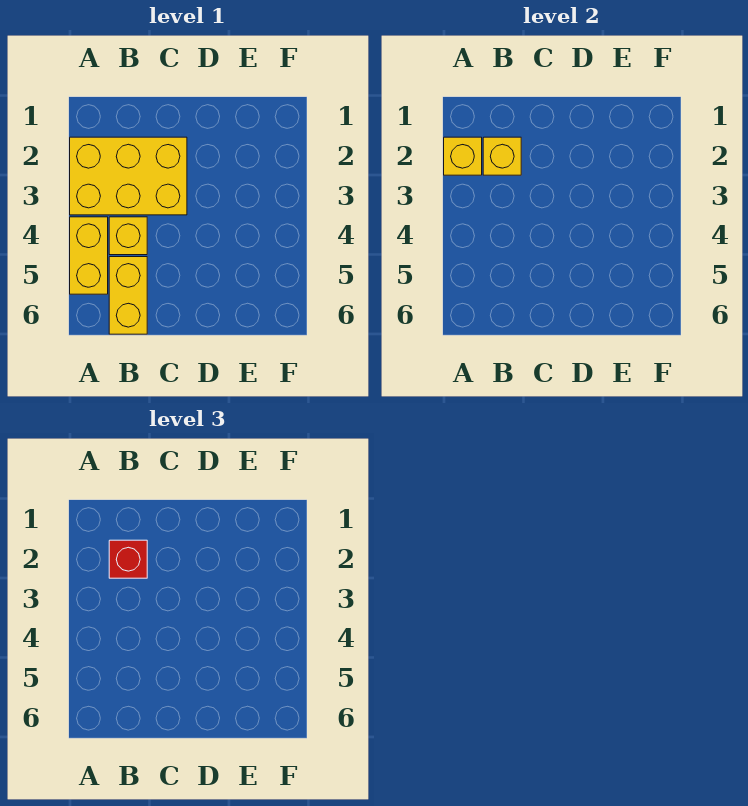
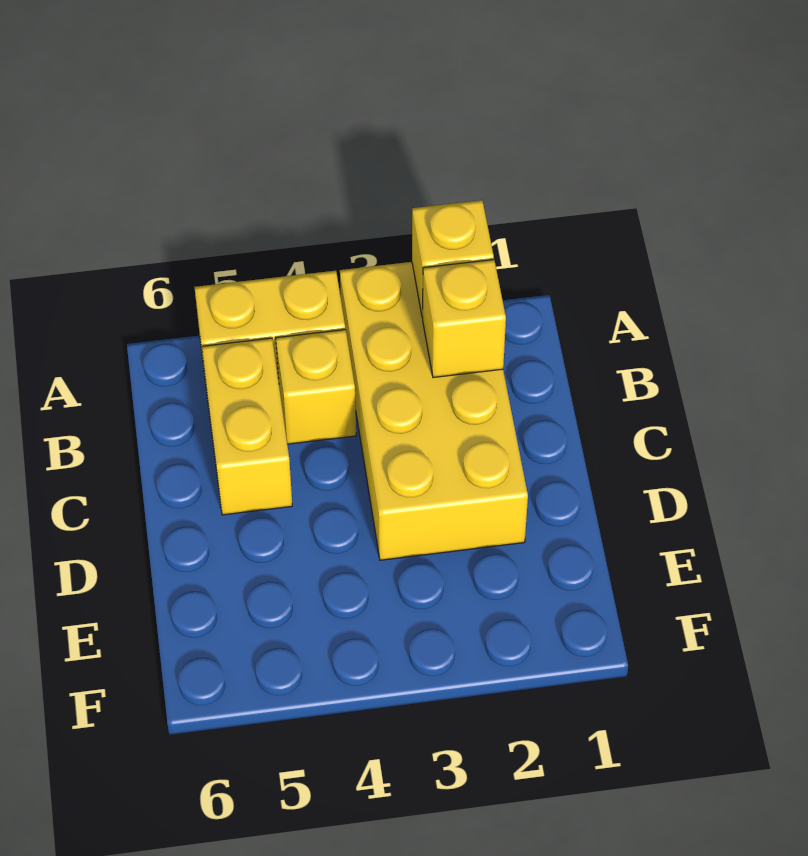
yellow 2x3 brick [70,137,187,215] -> yellow 2x4 brick [340,262,528,560]
red 1x1 brick [109,540,147,578] -> none
yellow 1x2 brick [109,257,147,334] -> yellow 1x2 brick turned to [202,338,292,515]

